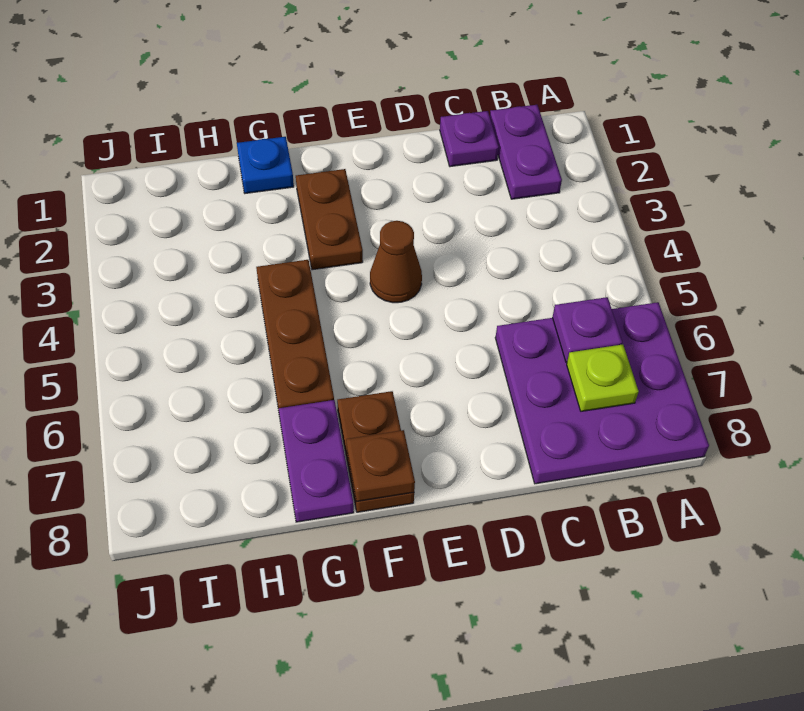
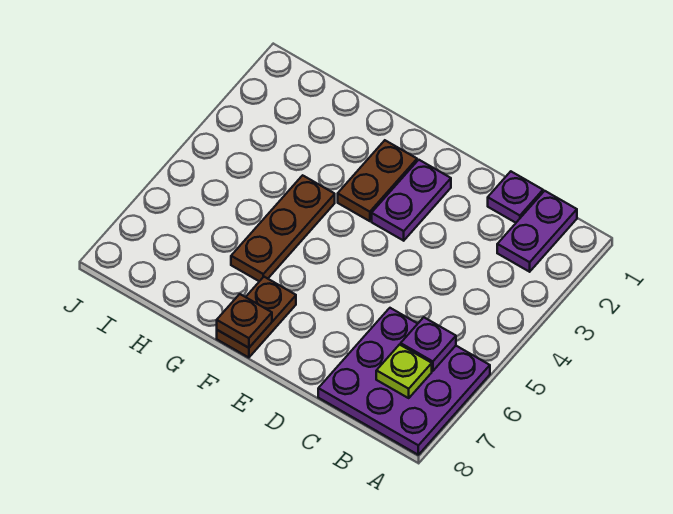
brown 1x1 cone [370,221,422,303] -> none
blue 1x1 plate [237,137,294,193] -> none
purple 1x2 plate [279,400,354,522] -> purple 1x2 plate moved to [372,160,451,241]

